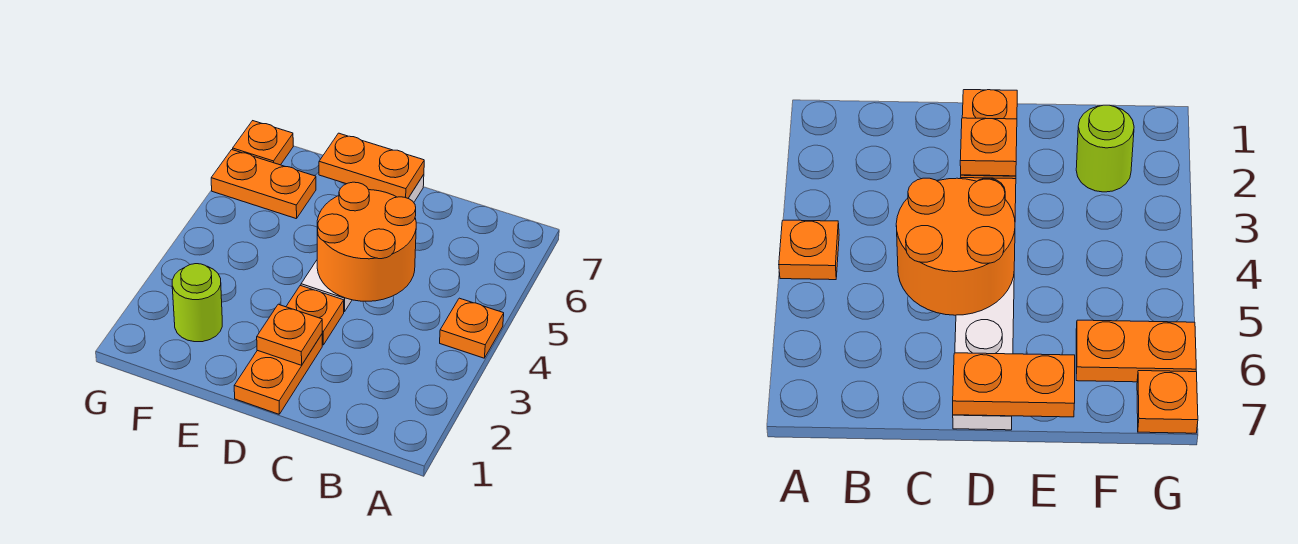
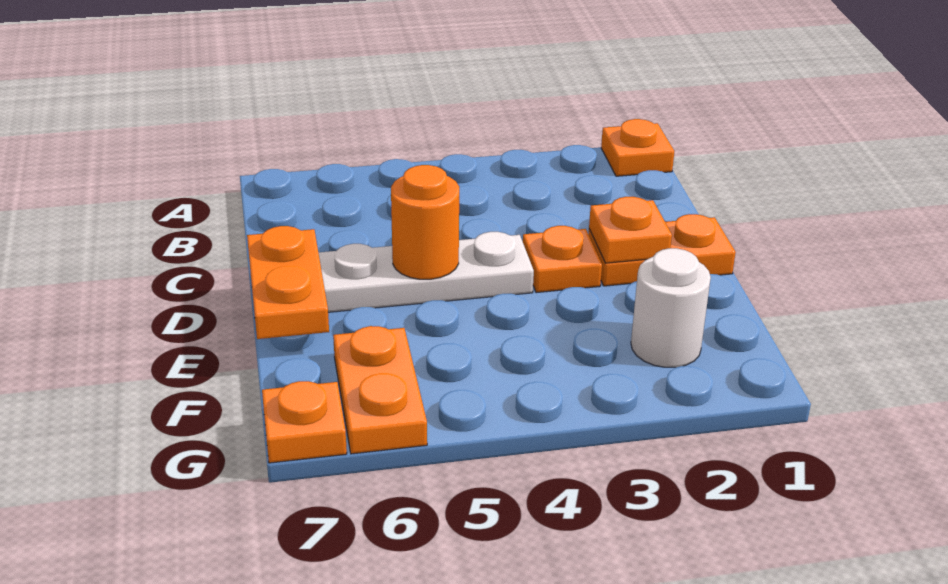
orange 1x1 plate [440,298,504,358] -> orange 1x1 plate moved to [601,119,674,176]
orange 2x2 round brick [317,182,416,301] -> orange 1x1 round brick [391,165,459,279]
lime 1x1 round brick [172,264,222,342] -> white 1x1 round brick [631,248,711,367]

